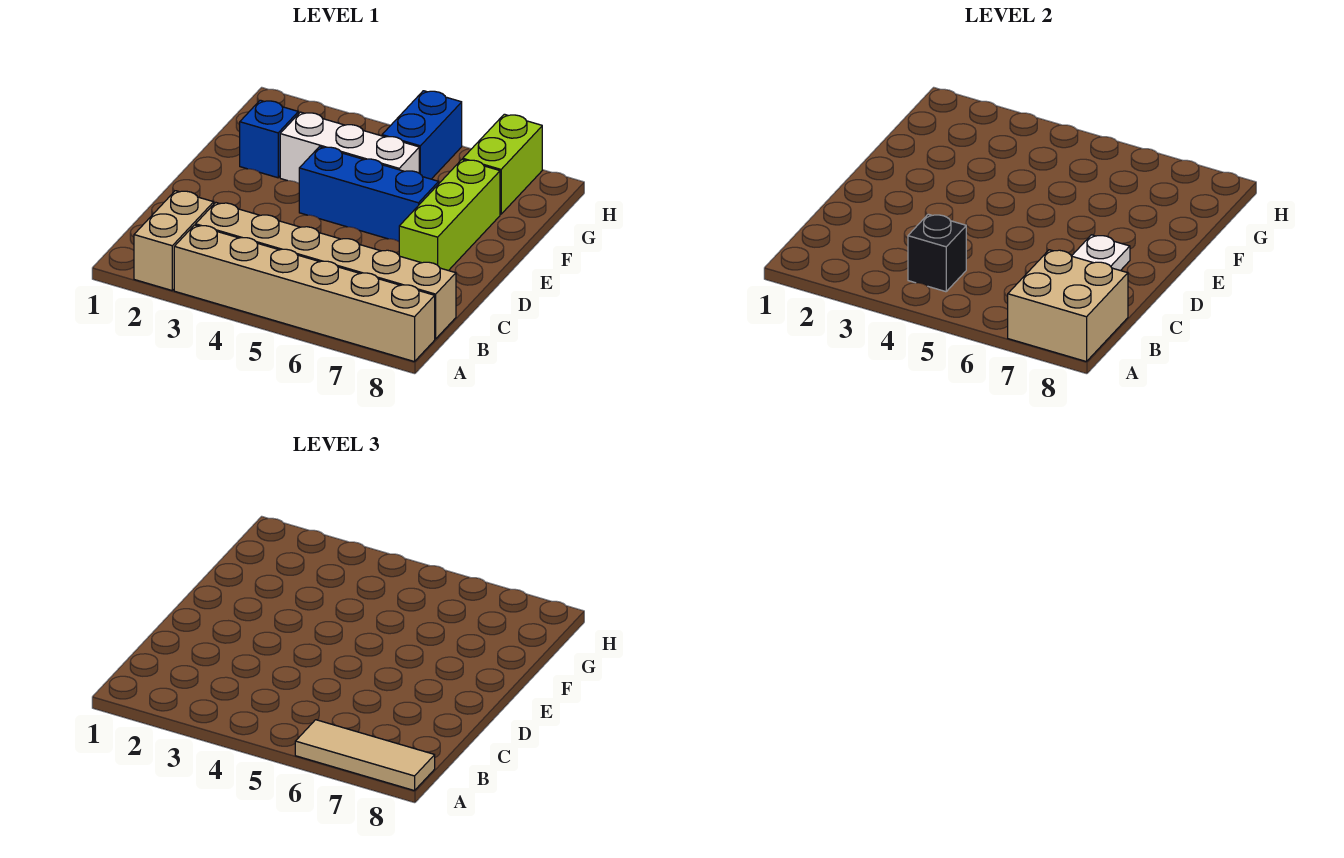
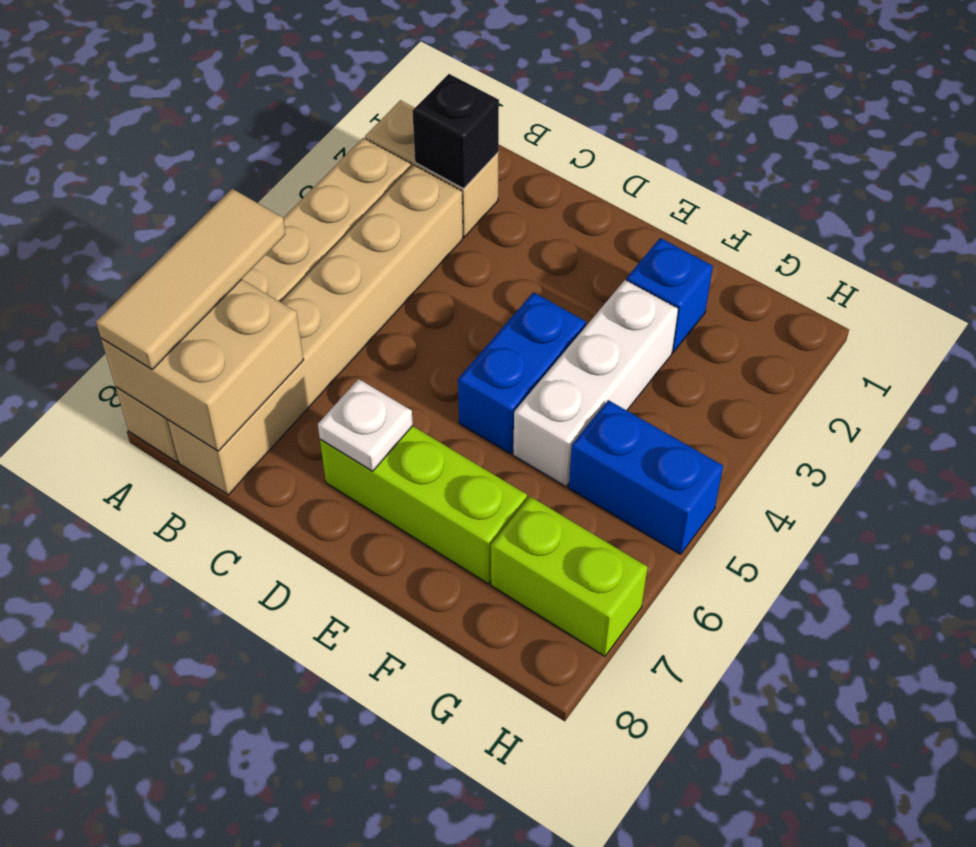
black 1x1 brick [908,214,966,292] -> black 1x1 brick moved to [413,74,499,189]
blue 1x3 brick [299,147,439,241] -> blue 1x2 brick [458,292,586,454]

